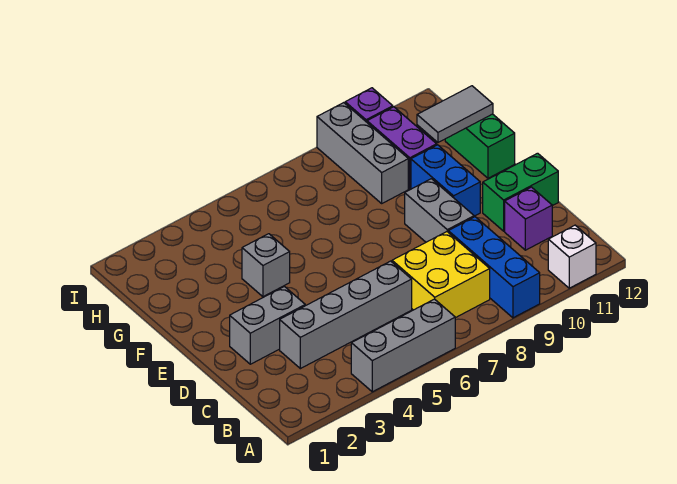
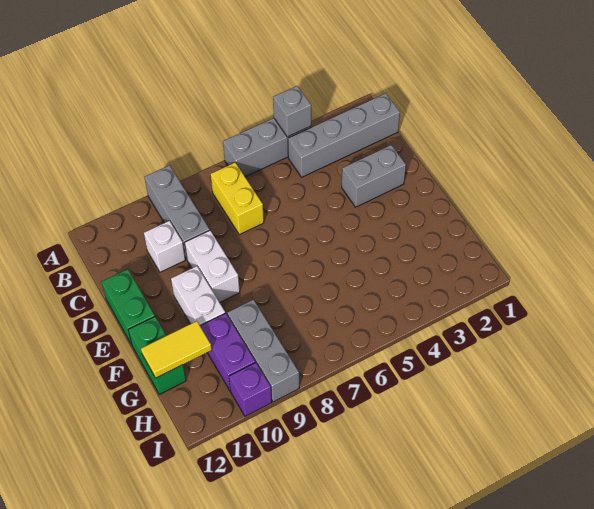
blue 1x3 brick [448,217,540,318] -> grey 1x3 brick [145,165,210,259]
white 1x1 brick [548,225,596,288] -> white 1x1 brick moved to [144,221,185,272]
yellow 2x2 brick [392,232,490,318] -> yellow 1x2 brick [211,163,264,235]
grey 1x4 brick [280,261,412,369] -> grey 1x4 brick moved to [288,93,400,177]
purple 1x1 brick [505,187,552,250] -> none
grey 1x2 brick [405,179,474,242] -> white 1x2 brick [185,231,240,302]
green 1x2 brick [483,153,558,231] -> green 1x2 brick turned to [102,269,155,345]
blue 1x2 brick [411,145,480,216] -> white 1x2 brick [171,266,225,326]
grey 1x1 brick [242,234,290,297] -> grey 1x1 brick moved to [273,86,311,137]
grey 1x2 tile [417,86,493,142] -> yellow 1x2 tile [141,321,212,378]

